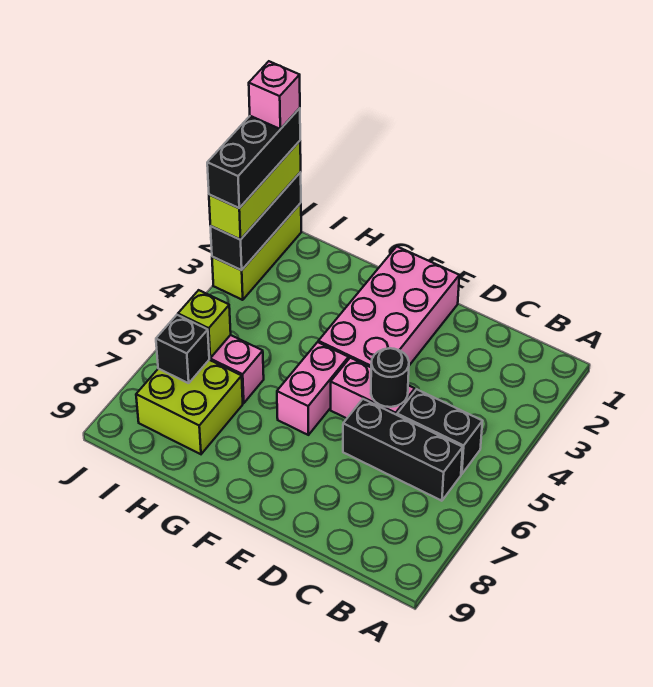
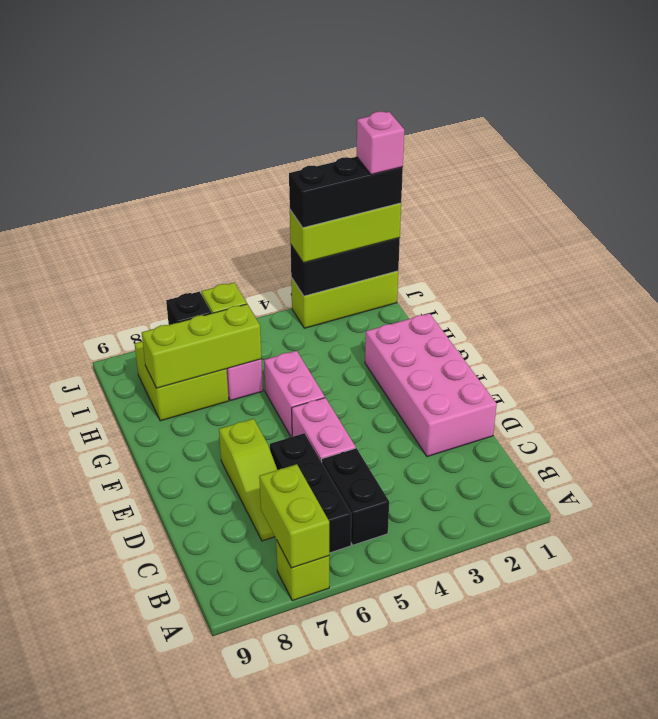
none -> lime 1x1 brick [276,540,329,601]
none -> lime 1x2 brick [259,464,329,568]
none -> lime 1x3 slope [219,419,277,541]
black 1x1 round brick [371,348,409,407] -> none
pink 2x4 brick [318,247,459,367] -> pink 2x4 brick turned to [365,313,497,457]
pink 1x2 brick [277,342,349,435] -> pink 1x2 brick turned to [264,351,325,437]
none -> lime 1x3 brick [142,304,262,388]

